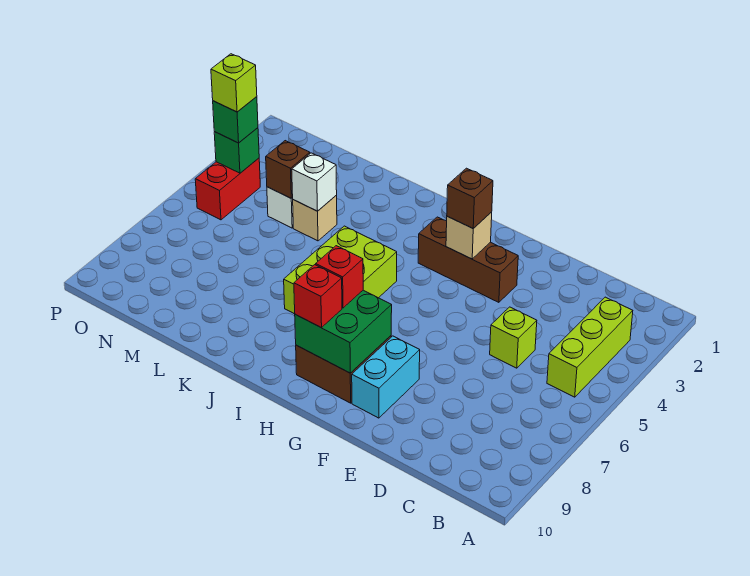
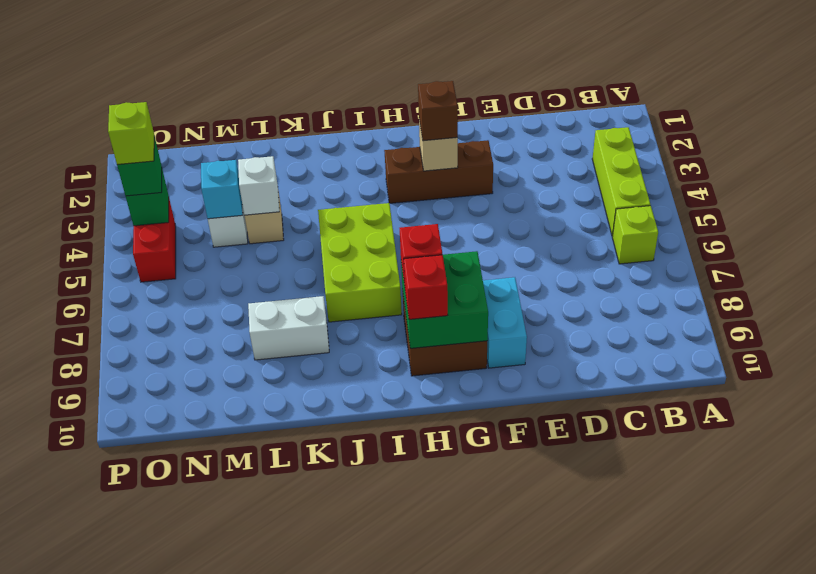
lime 1x1 brick [490,307,537,368] -> lime 1x1 brick moved to [612,206,658,264]
none -> white 1x2 brick [248,296,329,360]
brown 1x1 brick [266,141,310,198] -> cyan 1x1 brick [201,160,243,219]

